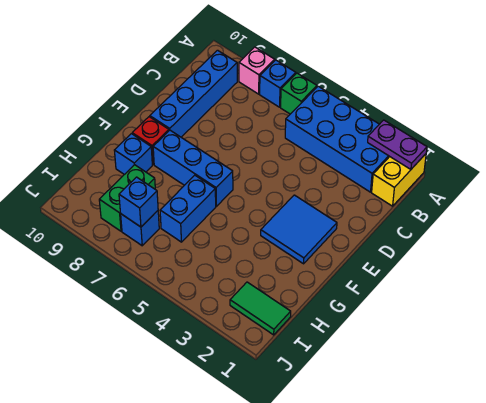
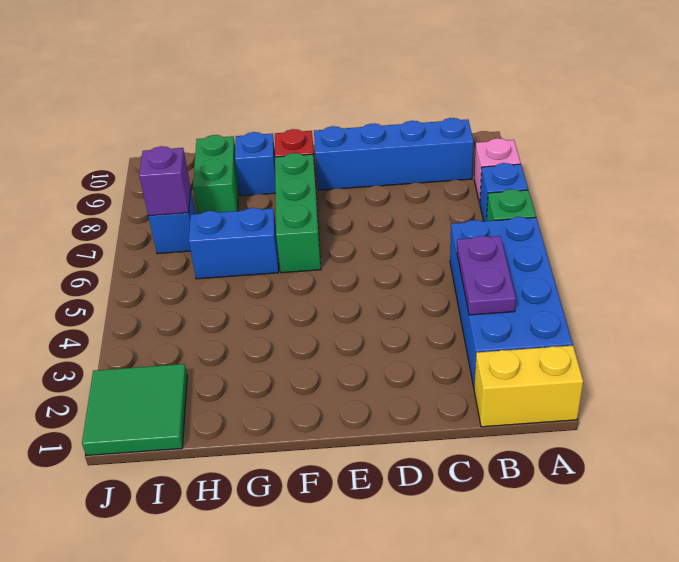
purple 1x2 plate [368,120,427,169] -> purple 1x2 plate moved to [457,236,516,315]
blue 2x2 tile [261,195,337,264] -> none
blue 1x3 brick [153,130,233,206] -> green 1x3 brick [275,153,321,273]
green 1x2 brick [99,165,155,231] -> green 1x2 brick turned to [193,135,239,214]
green 1x2 tile [230,282,291,335] -> green 2x2 tile [82,364,187,456]
blue 1x1 brick [119,177,158,227] -> purple 1x1 brick [139,146,191,216]

